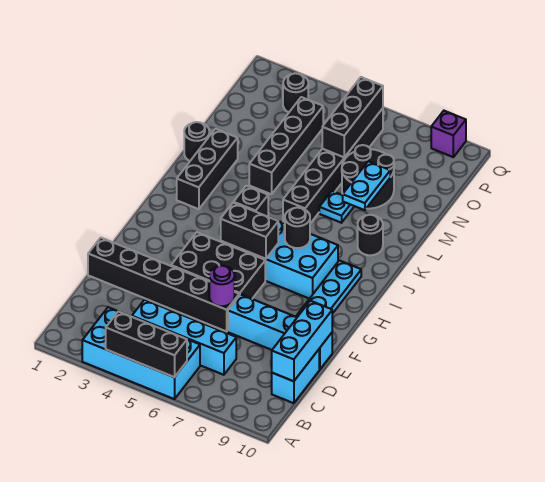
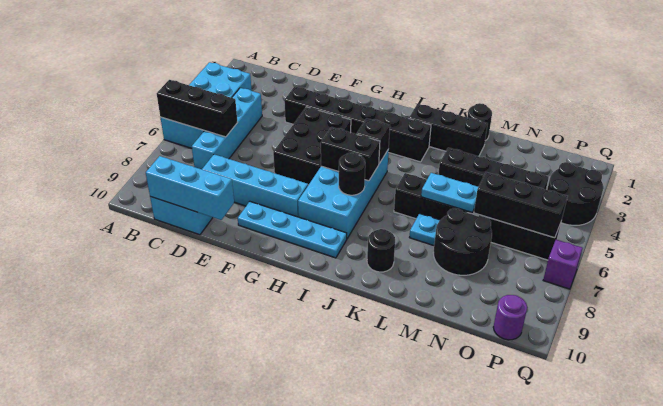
black 1x3 brick [106,311,187,377] -> black 1x3 brick turned to [157,80,238,137]
black 1x6 brick [88,238,239,331] -> black 1x6 brick turned to [284,86,431,162]
purple 1x1 round brick [209,266,235,306] -> purple 1x1 round brick moved to [493,295,527,340]
cyan 1x4 brick [228,294,332,369] -> cyan 1x4 brick turned to [202,154,308,217]
black 1x2 brick [221,203,278,259] -> black 1x2 brick turned to [321,127,380,181]
cyan 1x2 plate [343,161,390,210] -> cyan 1x2 plate moved to [421,173,478,212]
black 1x1 round brick [283,73,308,112] -> black 2x2 round brick [547,162,603,225]
purple 1x1 brick [431,111,466,157] -> purple 1x1 brick moved to [543,240,583,289]

